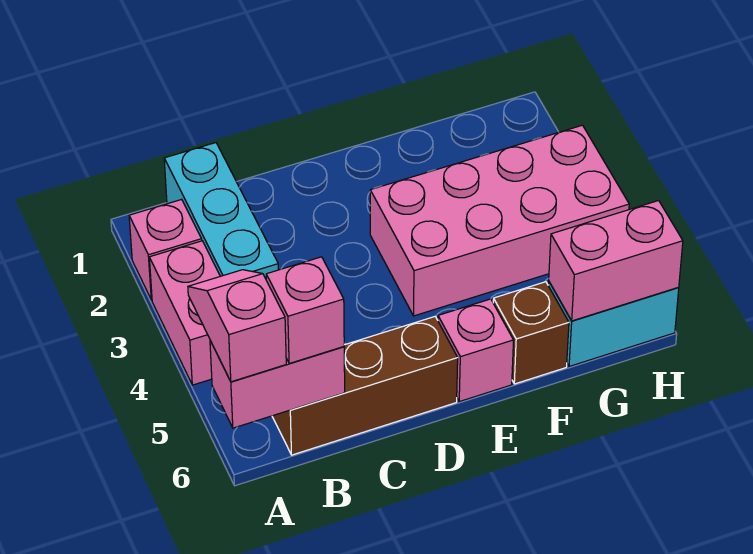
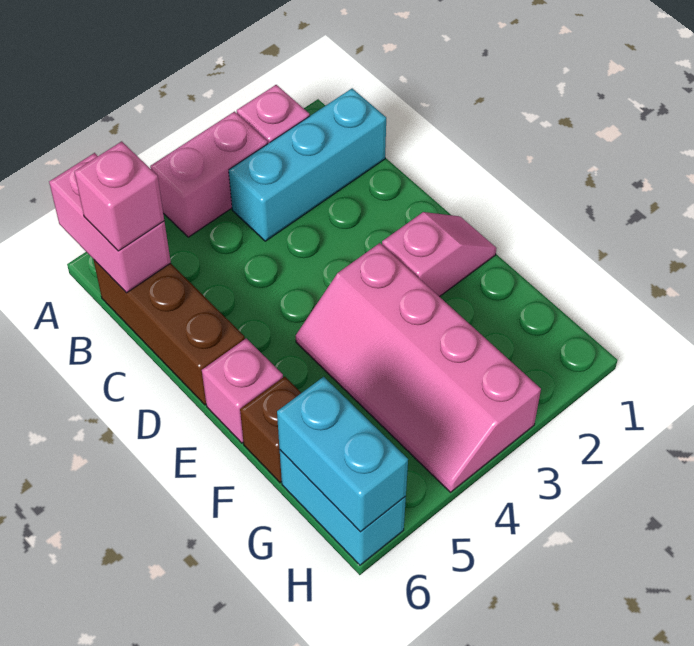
pink 1x2 slope [188,270,286,382] -> pink 1x2 slope moved to [382,212,496,297]
pink 2x4 brick [370,125,629,316] -> pink 2x4 slope [296,243,541,492]
pink 1x2 brick [549,201,683,321] -> cyan 1x2 brick [277,377,408,532]

